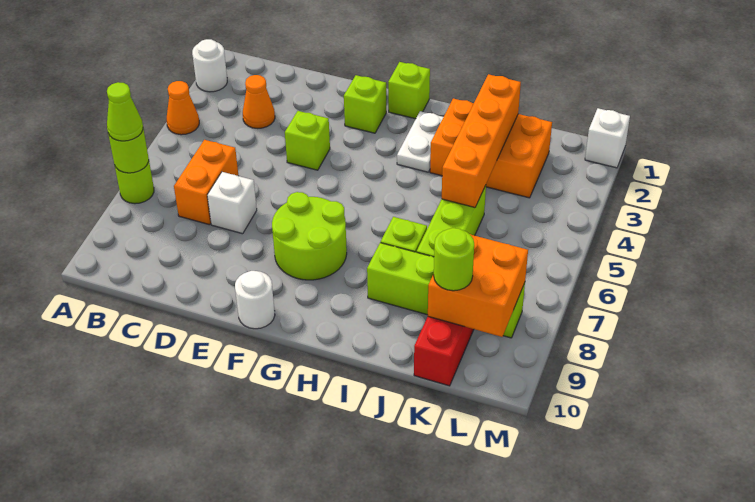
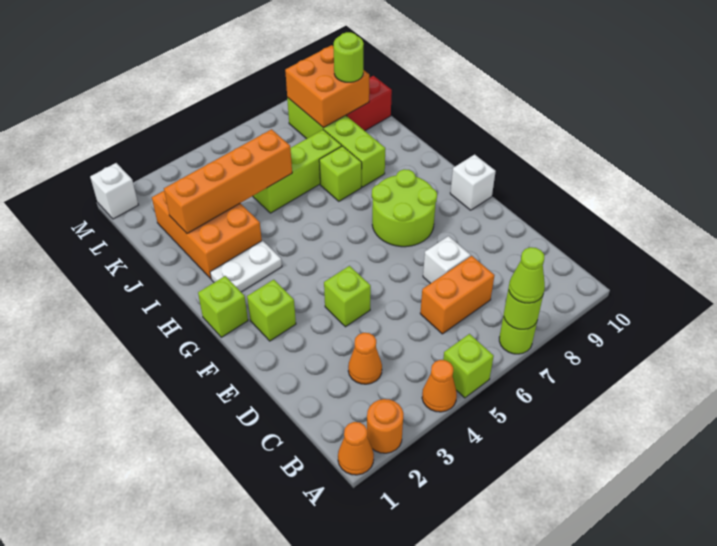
none -> orange 1x1 cone [338,422,374,475]
white 1x1 round brick [192,39,227,92] -> orange 1x1 round brick [367,399,404,453]
none -> lime 1x1 brick [443,334,494,398]
white 1x1 round brick [235,271,275,329] -> white 1x1 brick [450,154,496,210]

